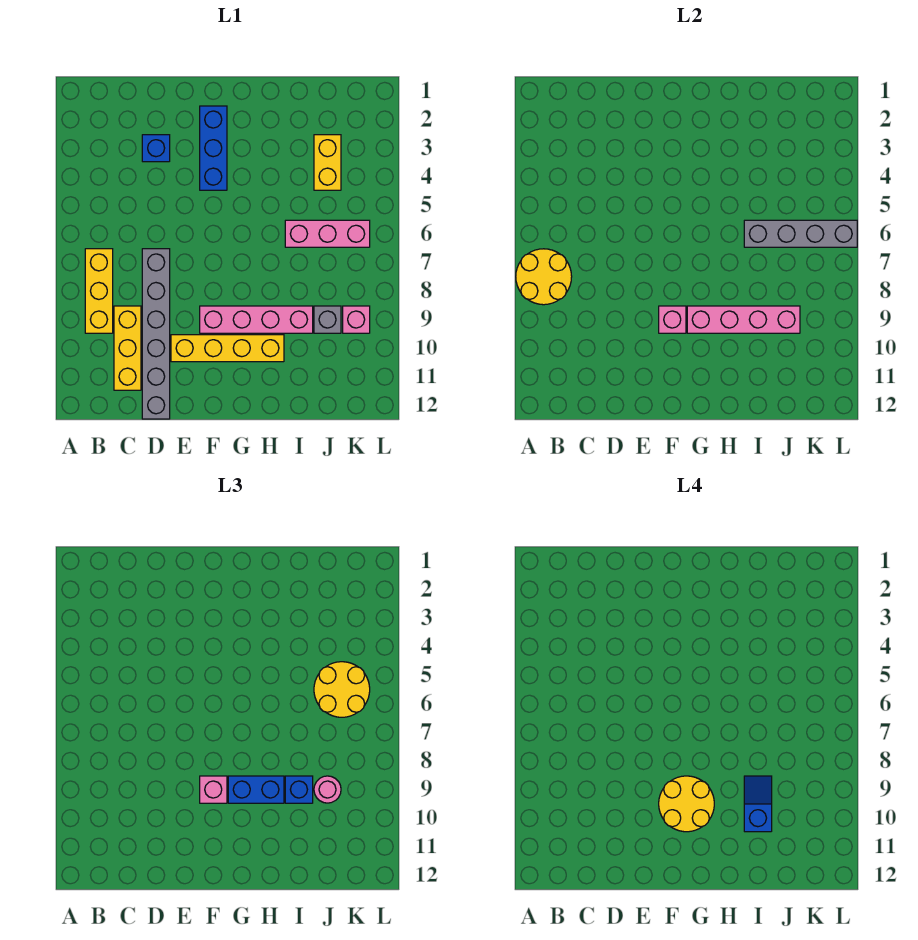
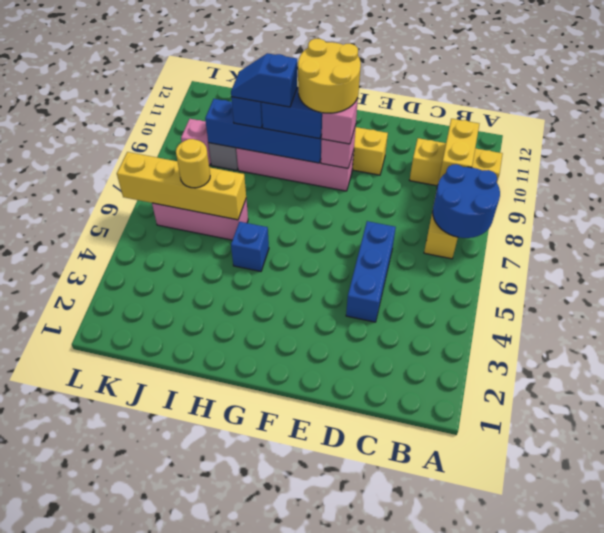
yellow 2x2 round brick [516,249,572,305] -> blue 2x2 round brick [433,164,500,238]
yellow 1x3 brick [114,306,141,390] -> yellow 1x3 brick turned to [410,138,503,186]
blue 1x1 brick [142,135,170,162] -> blue 1x1 brick moved to [231,222,269,271]
grey 1x6 brick [142,249,170,419] -> none
blue 1x3 brick [200,106,227,190] -> blue 1x3 brick moved to [346,221,396,322]
pink 1x4 brick [687,306,800,333] -> blue 1x4 brick [205,99,322,163]
grey 1x4 brick [744,220,857,247] -> yellow 1x4 brick [117,152,246,220]
blue 1x2 slope [744,776,772,832] -> blue 1x2 slope turned to [231,53,297,107]
yellow 1x2 brick [314,135,341,190] -> yellow 1x2 brick moved to [438,119,479,182]
yellow 2x2 round brick [314,662,370,717] -> yellow 1x1 round brick [176,139,210,188]
pink 1x1 round brick [314,776,341,803] -> none

